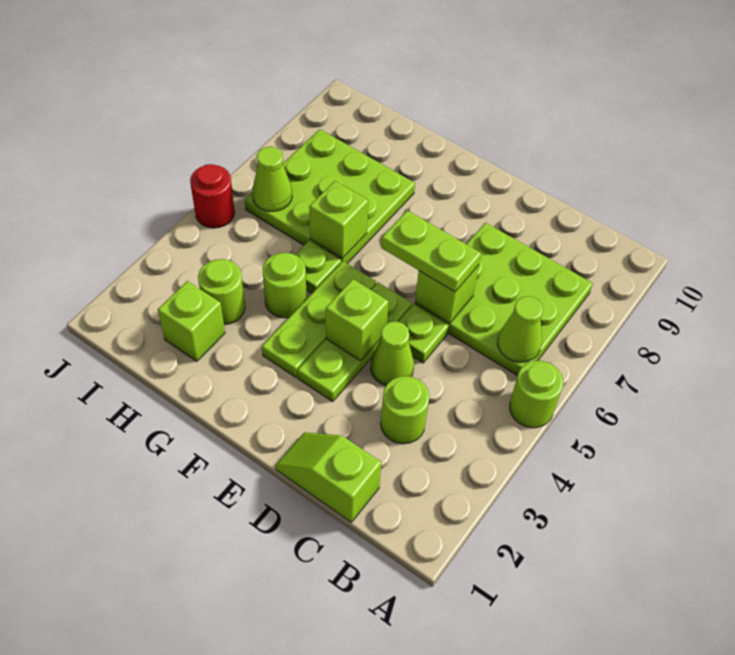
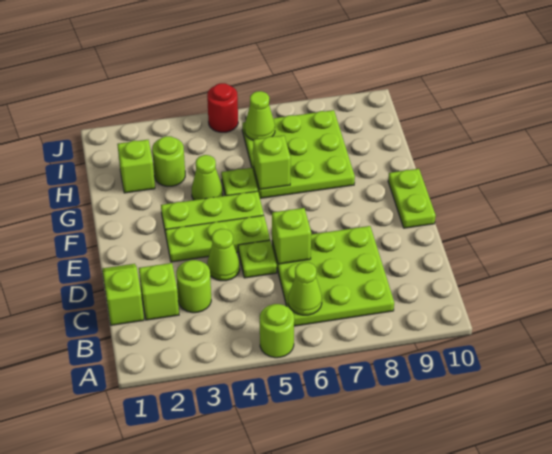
lime 1x2 plate [381,210,481,292] -> lime 1x2 plate moved to [388,169,436,228]
lime 1x1 brick [326,279,389,361] -> lime 1x1 brick moved to [139,263,179,320]
lime 1x1 round brick [262,253,307,318] -> lime 1x1 cone [192,155,223,200]

